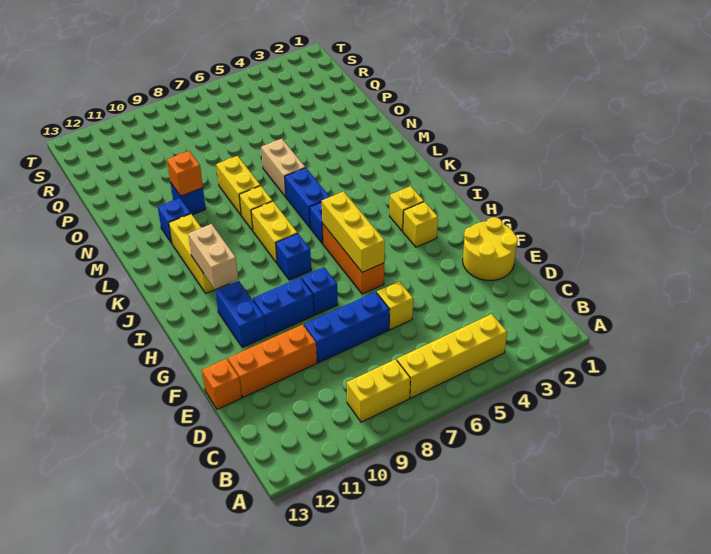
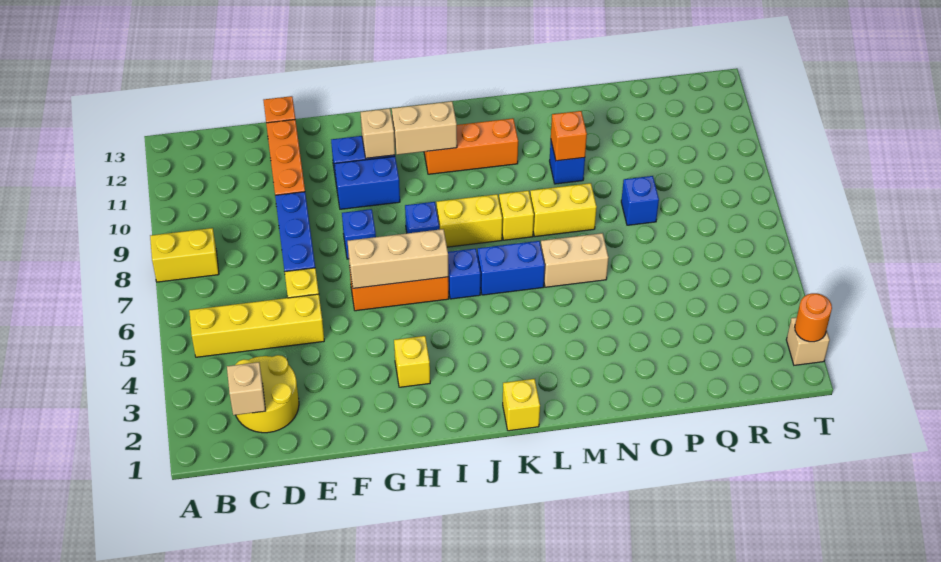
yellow 1x4 brick [397,314,507,398] -> yellow 1x4 brick turned to [189,294,324,357]
yellow 1x2 brick [347,359,410,422] -> yellow 1x2 brick turned to [150,228,219,282]
none -> tan 1x1 brick [227,362,266,415]
yellow 2x2 round brick [463,217,518,280] -> yellow 2x2 round brick moved to [235,355,299,433]
yellow 1x3 brick [322,192,385,272] -> tan 1x3 brick [348,229,448,288]
blue 1x2 brick [253,278,314,336] -> blue 1x2 brick turned to [335,156,400,209]
none -> tan 1x1 brick [361,108,395,158]
yellow 1x1 brick [390,186,424,231] -> yellow 1x1 brick moved to [503,379,540,431]
yellow 1x3 brick [169,214,215,293] -> orange 1x3 brick [424,118,518,174]
blue 1x1 brick [158,198,191,243] -> blue 1x1 brick moved to [621,176,659,225]
none -> tan 1x1 brick [786,317,830,365]
none -> orange 1x1 round brick [795,293,832,342]

